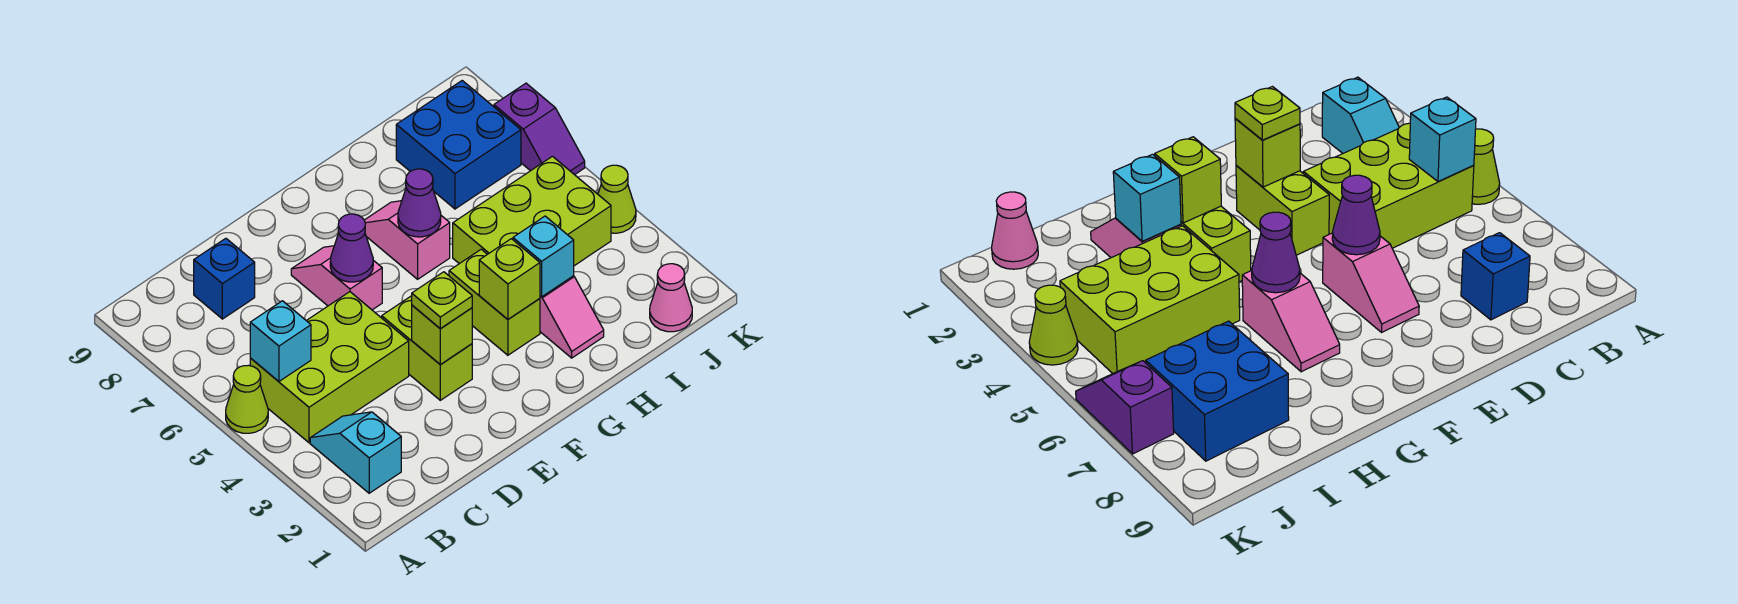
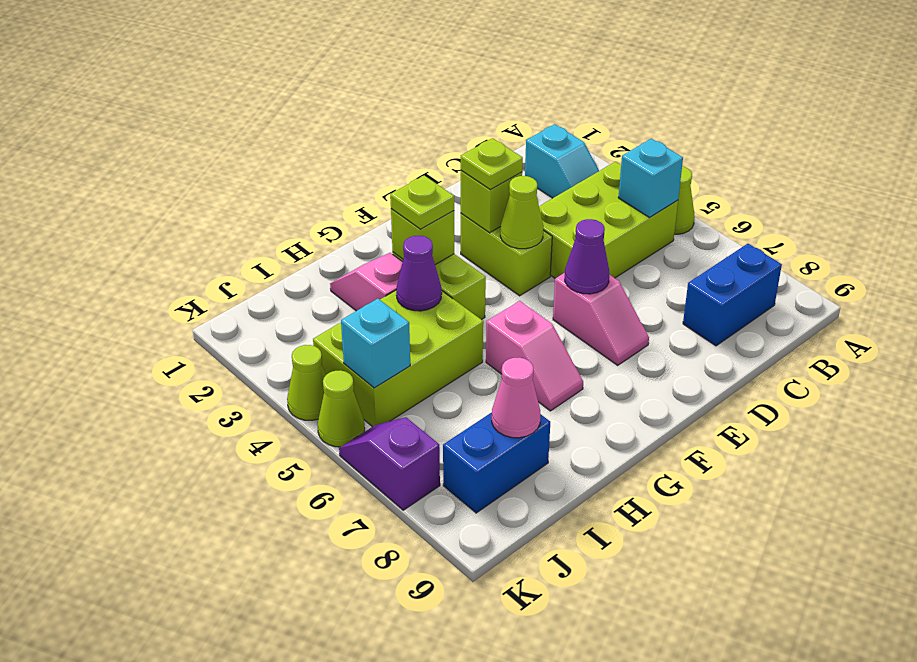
blue 1x1 brick [194,238,255,319] -> blue 1x2 brick [683,244,782,346]
none -> lime 1x1 cone [500,176,543,249]
none -> lime 1x1 plate [390,176,454,229]
purple 1x1 cone [398,169,441,237] -> purple 1x1 cone moved to [396,236,442,311]
cyan 1x1 brick [513,216,574,297] -> cyan 1x1 brick moved to [341,299,410,388]
blue 2x2 brick [396,81,521,209] -> blue 1x2 brick [443,413,550,513]
pink 1x1 cone [650,264,692,332] -> pink 1x1 cone moved to [492,358,540,438]
none -> lime 1x1 cone [318,370,365,447]

